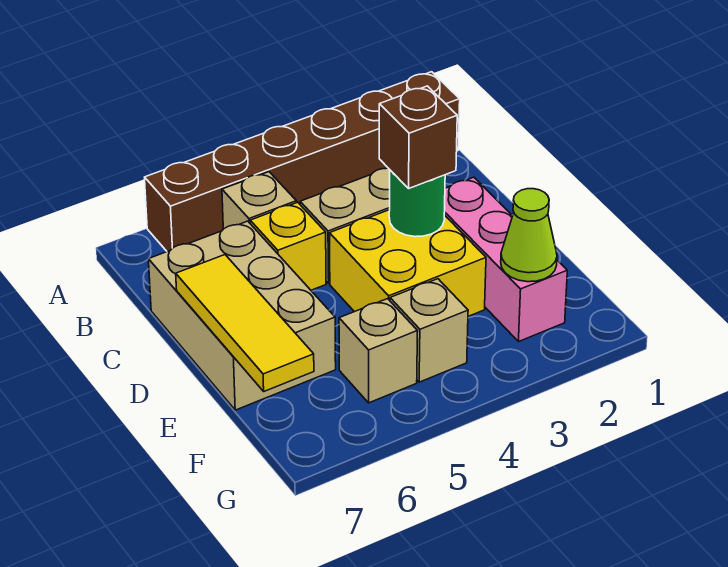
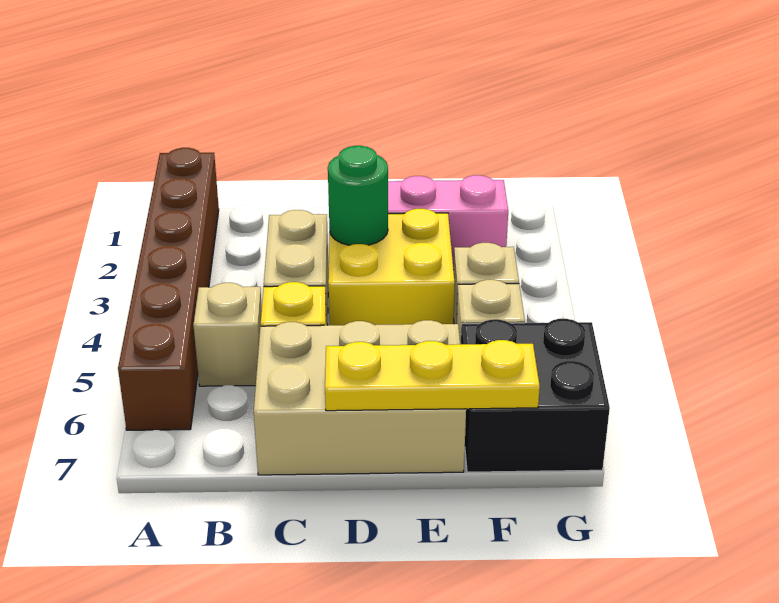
brown 1x1 brick [379,86,457,188] -> none
yellow 1x3 tile [176,255,314,391] -> yellow 1x3 plate [325,340,540,411]
lime 1x1 cone [501,189,557,282] -> none
none -> black 2x2 brick [461,319,610,472]

